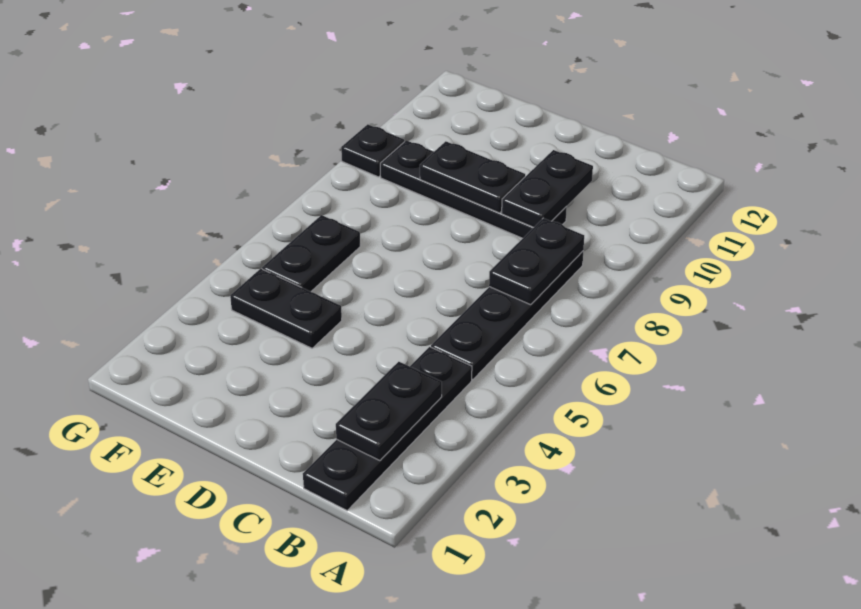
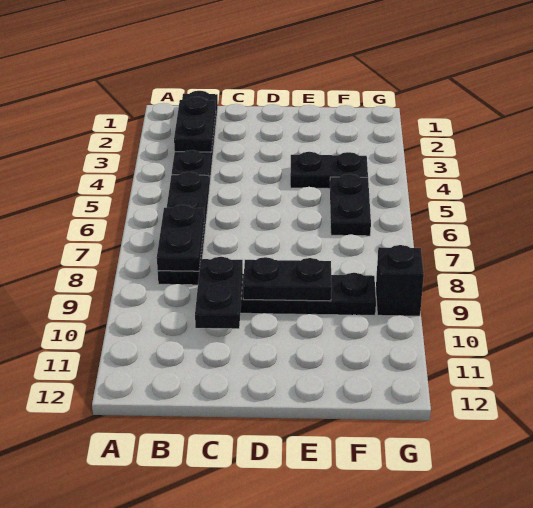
black 1x1 plate [341,124,404,177] -> black 1x1 brick [376,245,424,316]

